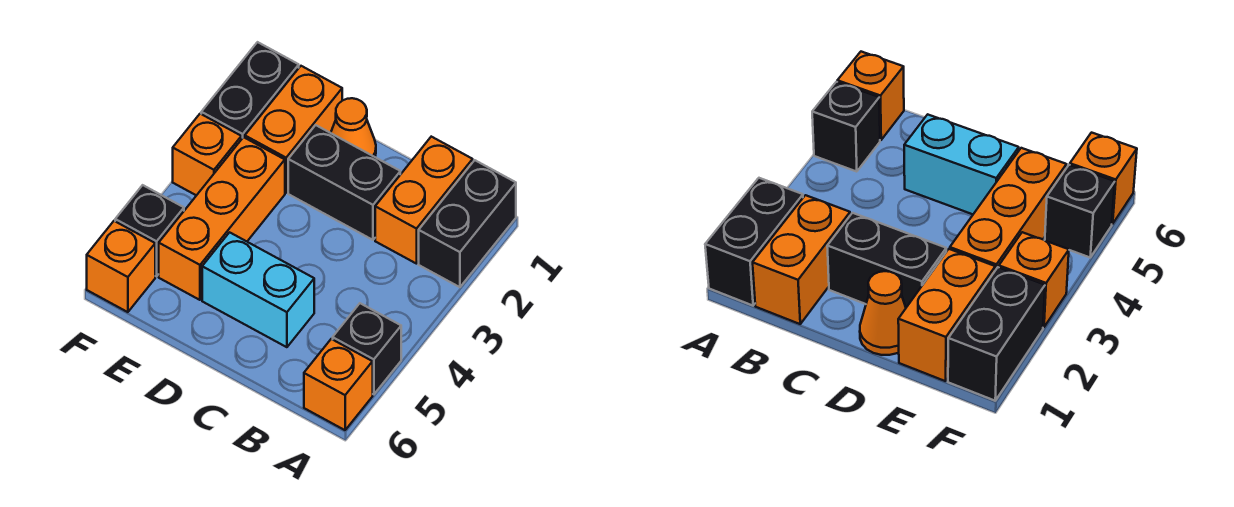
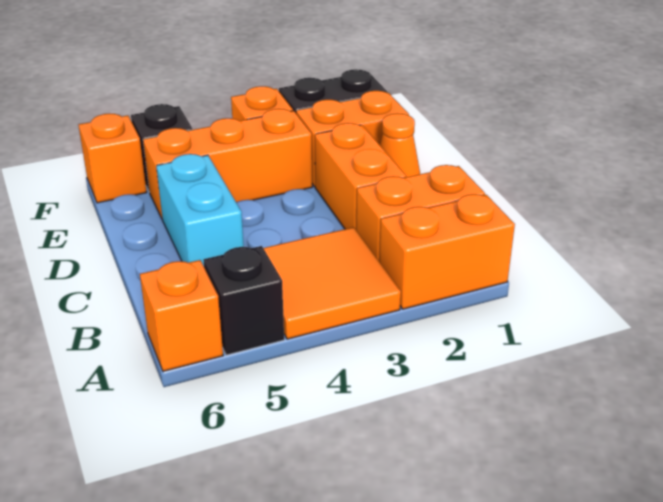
black 1x2 brick [419,160,516,287] -> orange 1x2 brick [379,194,515,309]
none -> orange 2x2 tile [263,227,401,339]
black 1x2 brick [288,125,400,240] -> orange 1x2 brick [315,123,406,230]

